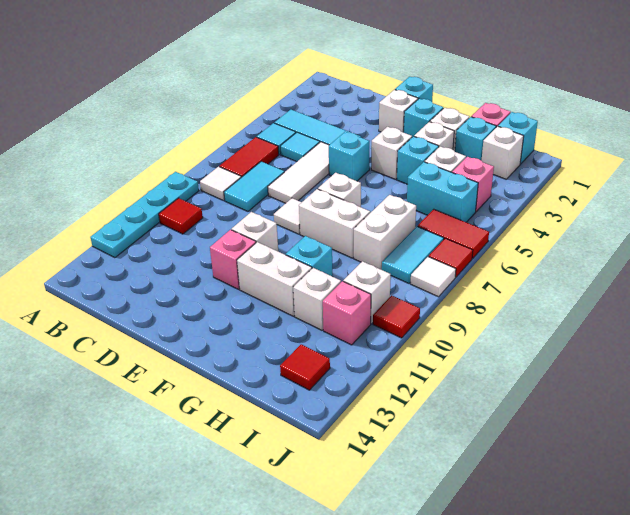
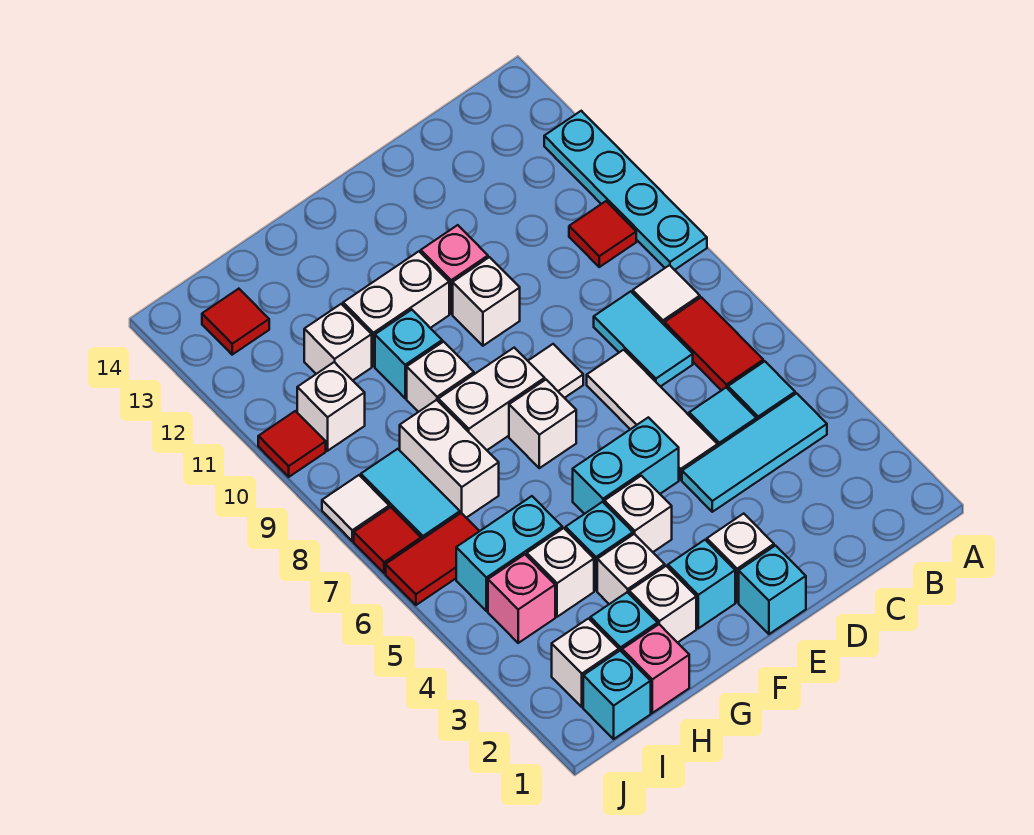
cyan 1x1 brick [329,132,369,181] -> cyan 1x2 brick [573,417,679,514]
none -> white 1x1 brick [407,342,474,412]
pink 1x1 brick [323,281,371,345] -> none

